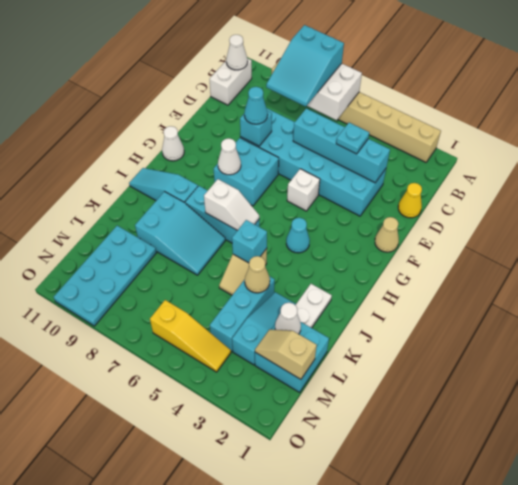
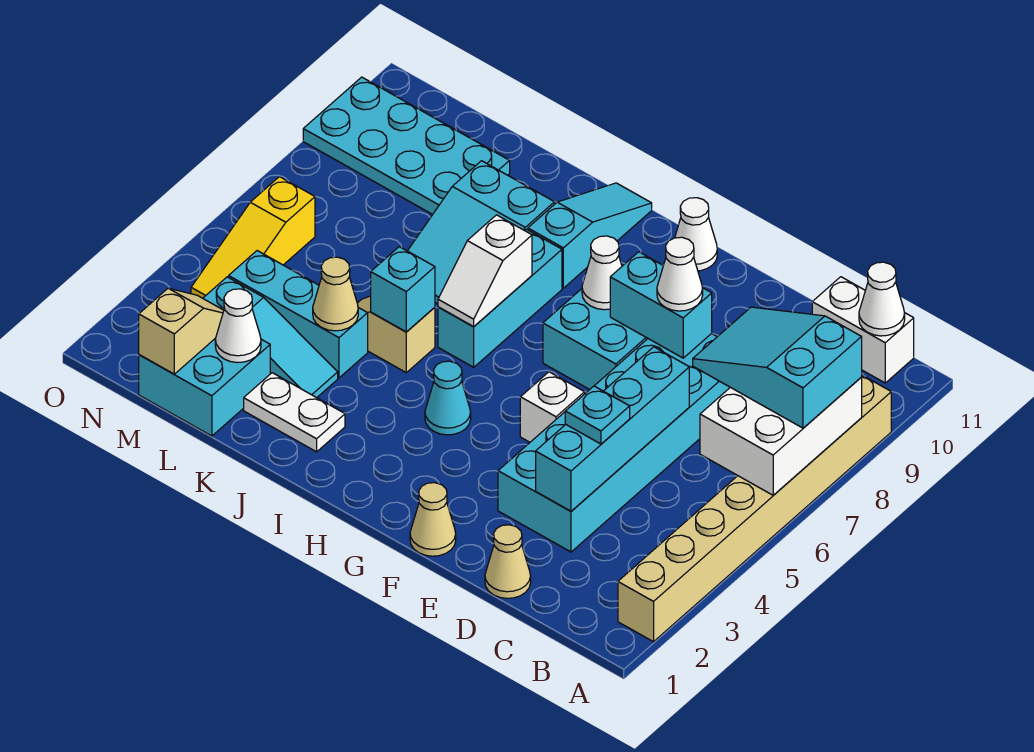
yellow 1x1 cone [398,183,422,218] -> tan 1x1 cone [485,525,531,598]
cyan 1x1 brick [240,111,272,146] -> cyan 1x2 brick [610,252,712,358]
cyan 1x1 cone [244,87,268,124] -> white 1x1 cone [657,237,703,311]

